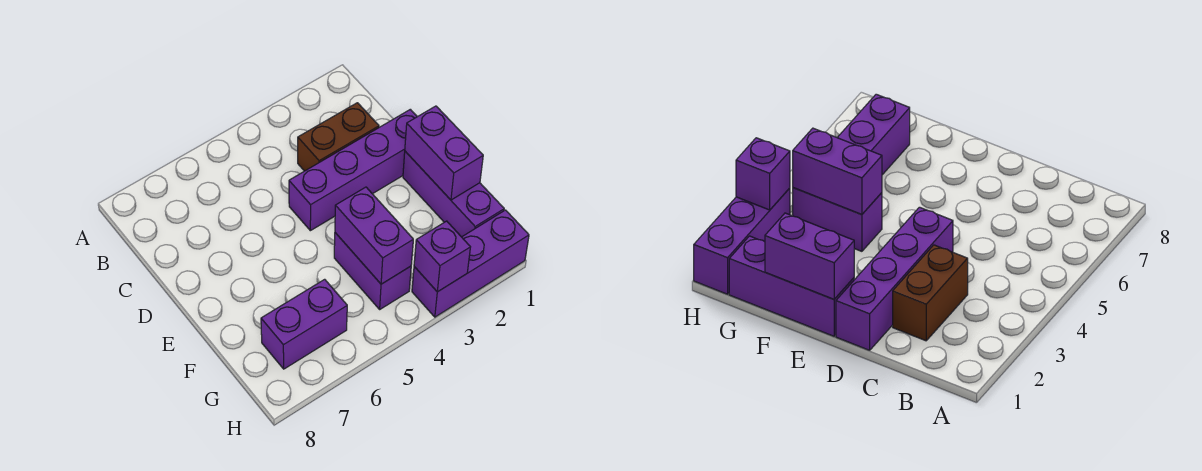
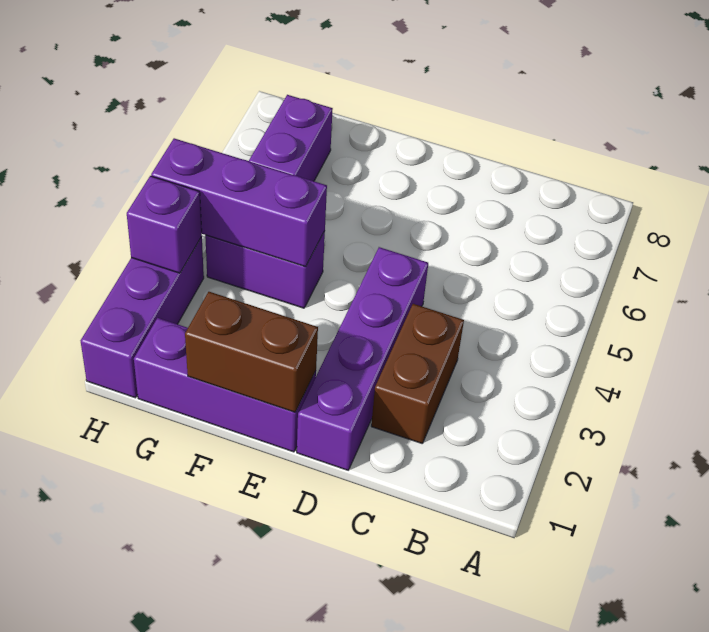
purple 1x2 brick [405,106,483,200] -> brown 1x2 brick [185,292,318,412]
purple 1x2 brick [335,187,413,284] -> purple 1x3 brick [151,138,327,267]

